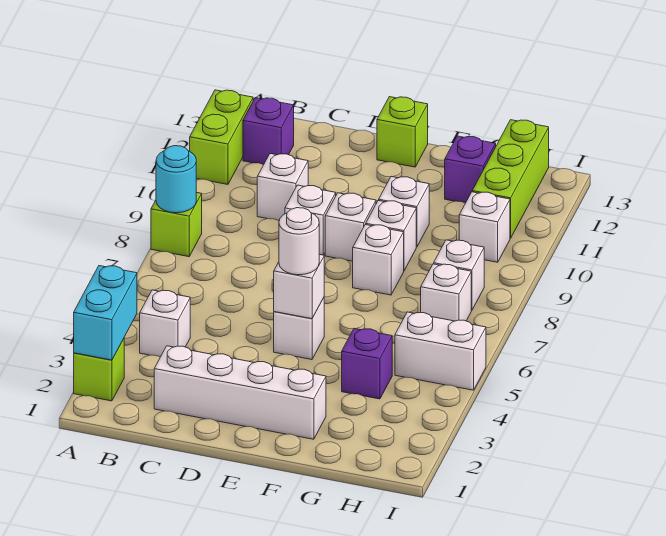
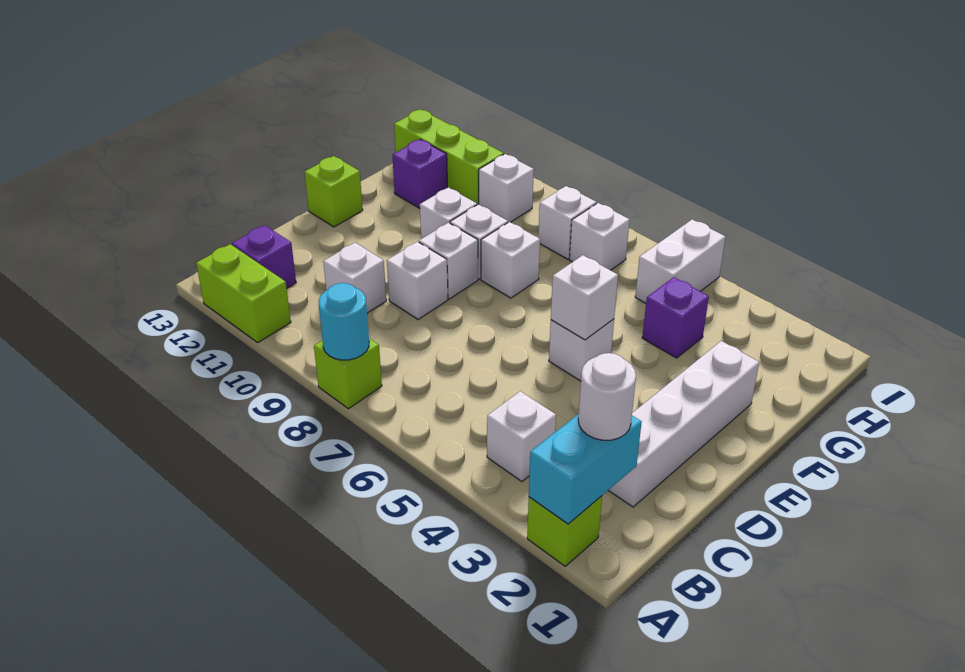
cyan 1x2 brick [74,266,137,360] -> cyan 1x2 brick turned to [529,414,642,524]
white 1x1 round brick [279,208,319,275] -> white 1x1 round brick moved to [578,353,636,440]

